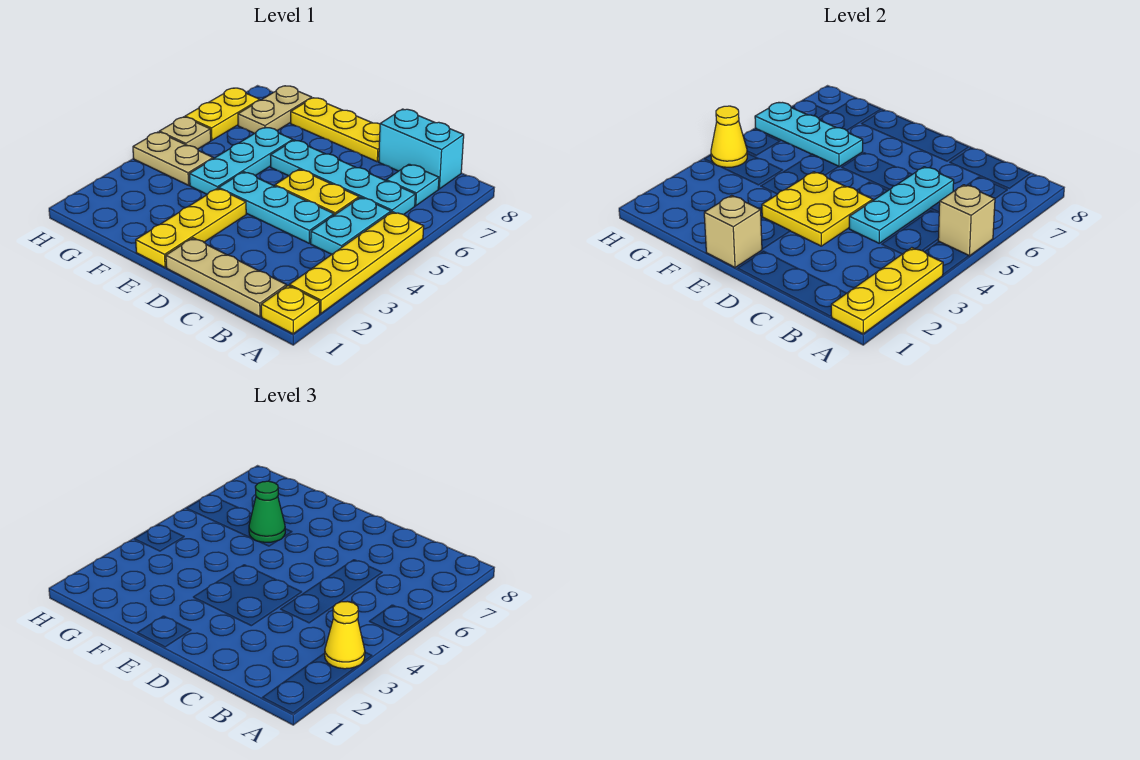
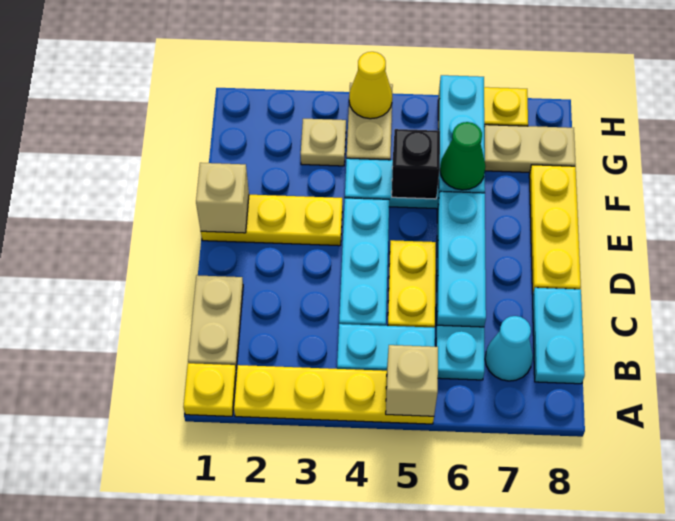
yellow 1x3 plate [831,248,943,334] -> none
yellow 1x1 cone [325,601,365,669] -> none
tan 1x3 plate [166,238,287,317] -> tan 1x2 plate [188,275,243,369]
cyan 1x1 plate [386,164,439,206] -> cyan 1x1 cone [485,316,533,381]
cyan 1x2 brick [379,109,464,189] -> cyan 1x2 plate [533,288,585,384]
cyan 1x3 plate [849,167,954,243] -> cyan 1x3 plate turned to [437,191,486,327]
yellow 2x2 plate [762,172,873,246] -> none
none -> black 1x1 brick [392,129,440,199]
tan 1x1 plate [159,117,211,149] -> tan 1x1 plate moved to [301,119,346,166]

